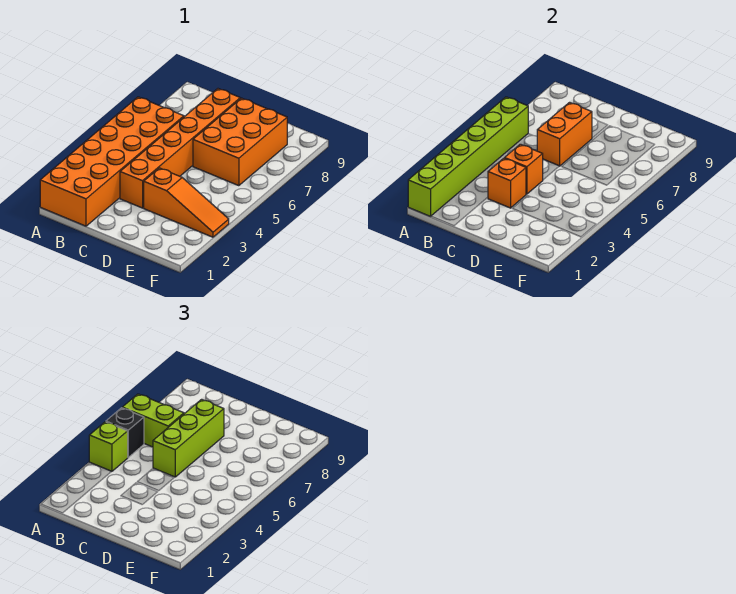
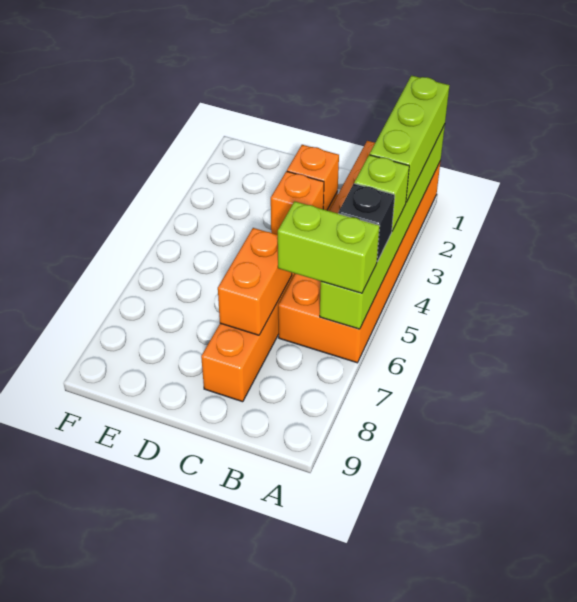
lime 1x3 brick [153,399,224,477] -> lime 1x3 brick moved to [370,76,449,202]
orange 1x3 slope [144,168,229,237] -> none
orange 2x3 brick [193,98,287,186] -> none

